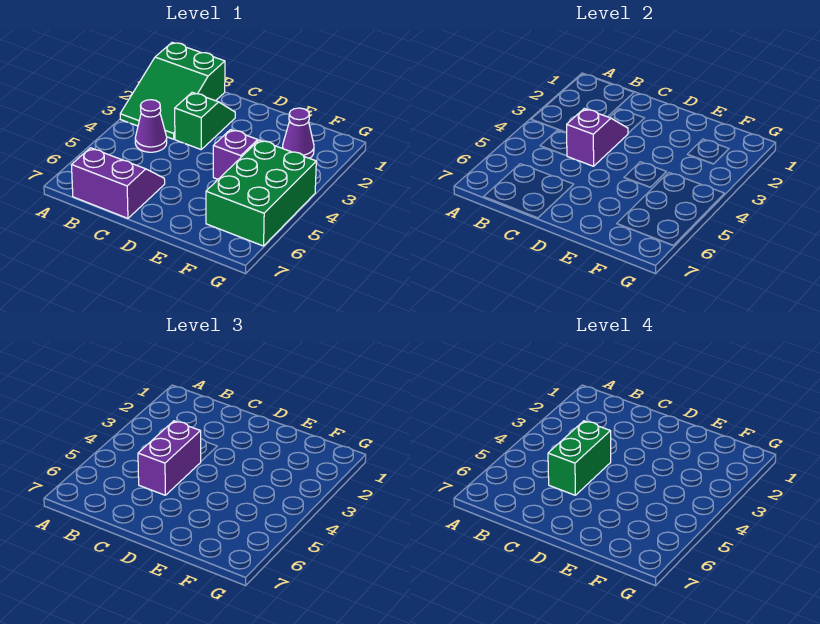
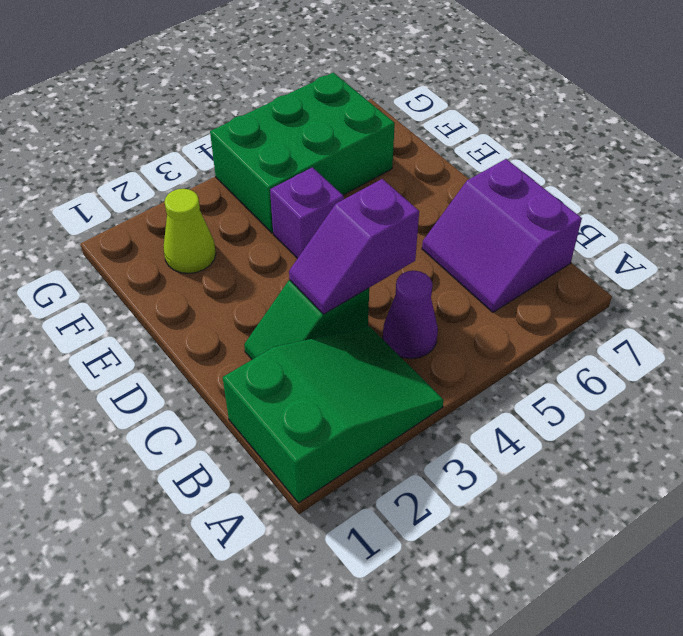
purple 1x2 brick [138,421,201,495] -> none
green 1x2 brick [548,421,611,495] -> none
purple 1x1 cone [283,108,314,158] -> lime 1x1 cone [163,189,216,273]

